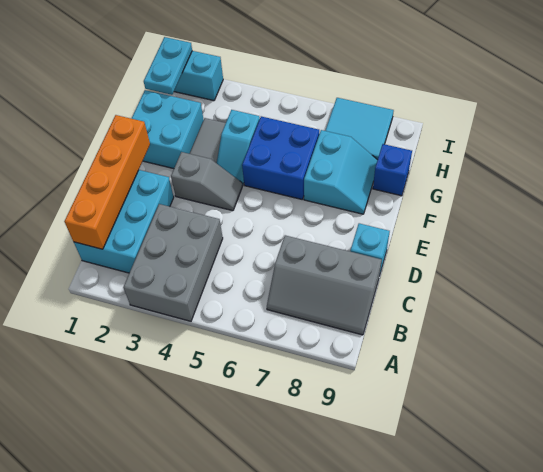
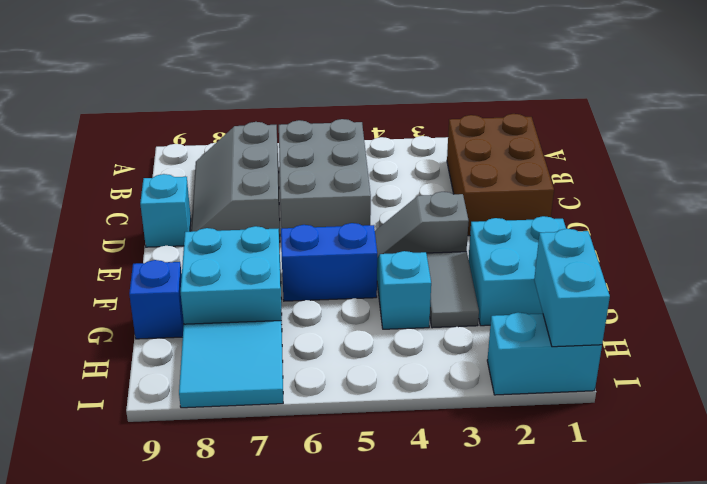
grey 2x3 brick [123,204,223,321] -> grey 2x3 brick moved to [279,119,371,228]
cyan 2x3 brick [74,170,174,273] -> brown 2x3 brick [447,114,554,236]
orange 1x4 brick [64,115,150,249] -> none
grey 2x3 slope [267,235,382,335] -> grey 2x3 slope turned to [191,122,280,242]
blue 2x2 brick [242,116,319,199] -> blue 1x2 brick [281,223,377,301]
cyan 2x2 slope [304,130,377,214] -> cyan 2x2 brick [181,226,282,324]
cyan 1x2 plate [144,37,192,95] -> cyan 1x2 brick [534,229,610,347]

